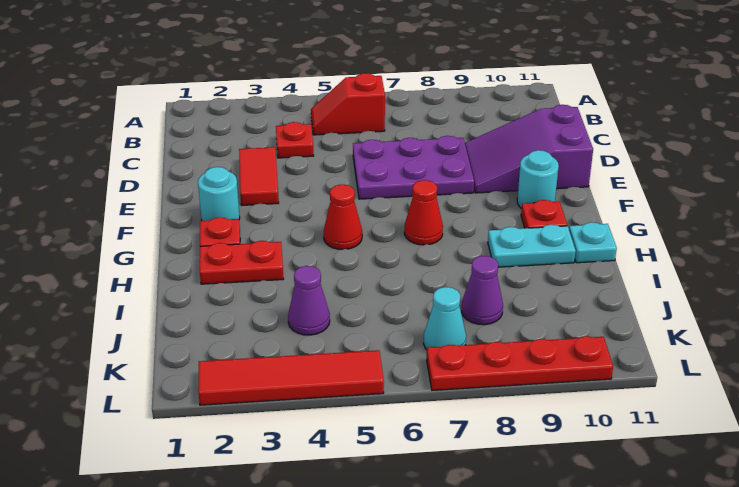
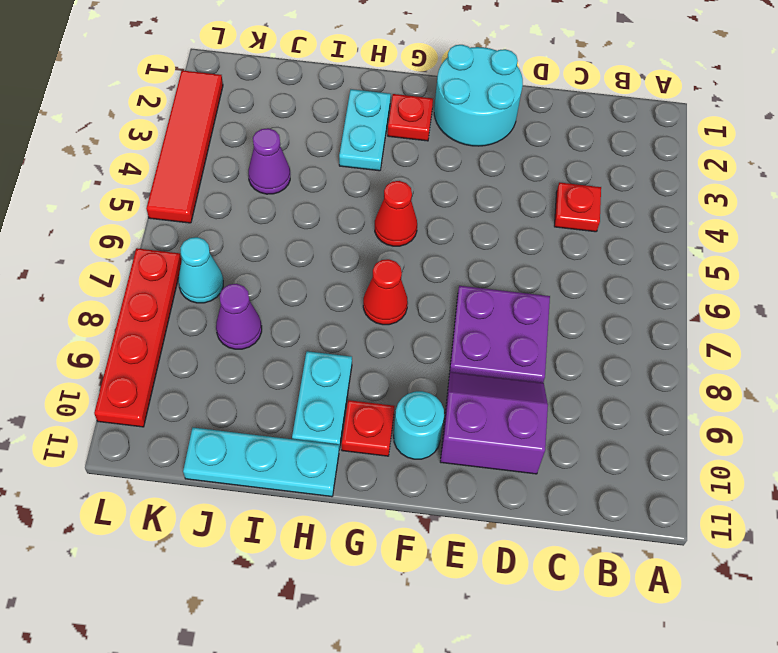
red 1x2 slope [311,73,385,135] -> none
red 1x2 tile [239,147,279,205] -> none
purple 2x3 plate [353,136,474,199] -> purple 2x2 plate [450,286,550,383]
purple 2x3 slope [465,105,593,193] -> purple 2x2 slope [440,372,548,474]
cyan 1x1 round brick [198,167,240,221] -> cyan 2x2 round brick [434,45,523,146]
red 1x2 plate [200,241,283,284] -> cyan 1x2 plate [339,89,391,171]
cyan 1x1 plate [569,222,617,263] -> cyan 1x3 plate [183,428,339,497]

